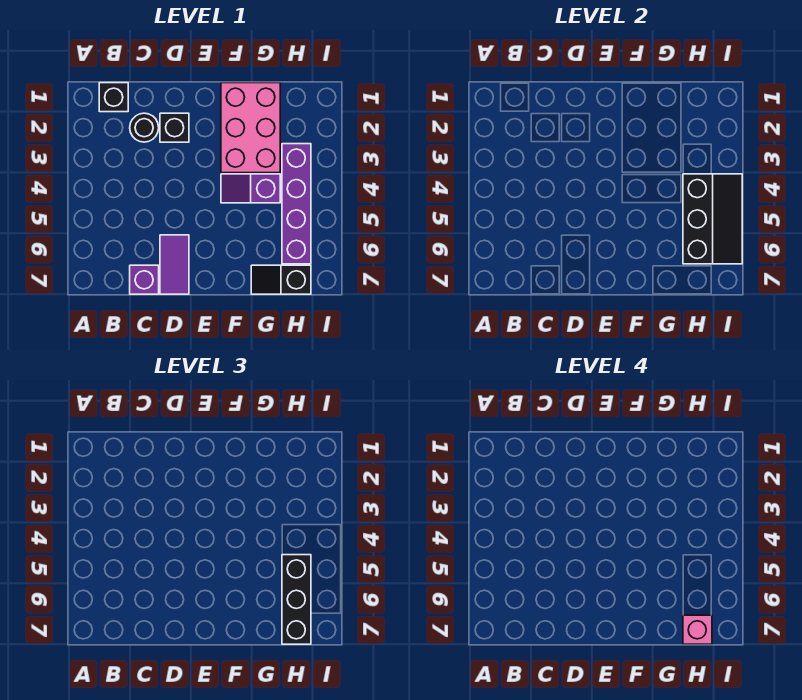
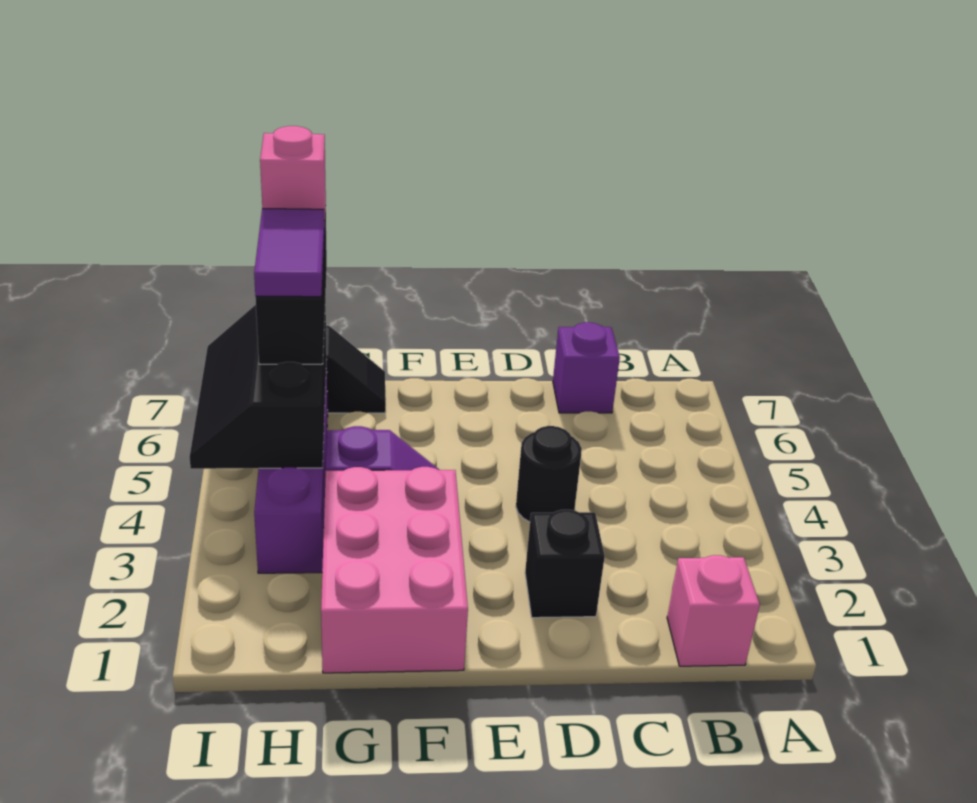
black 1x1 brick [99,83,128,112] -> pink 1x1 brick [667,555,760,666]
black 1x1 round brick [130,113,159,142] -> black 1x1 round brick moved to [516,426,582,522]
purple 1x2 tile [160,235,189,294] -> purple 1x2 tile moved to [254,209,324,297]

